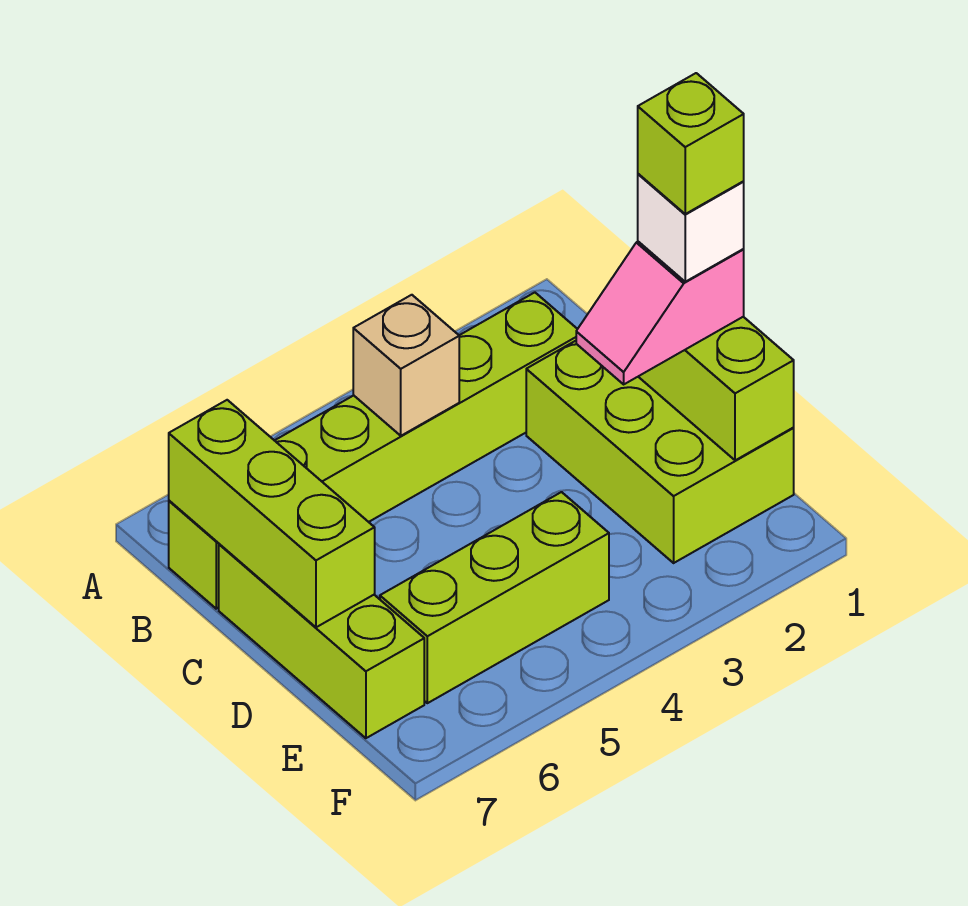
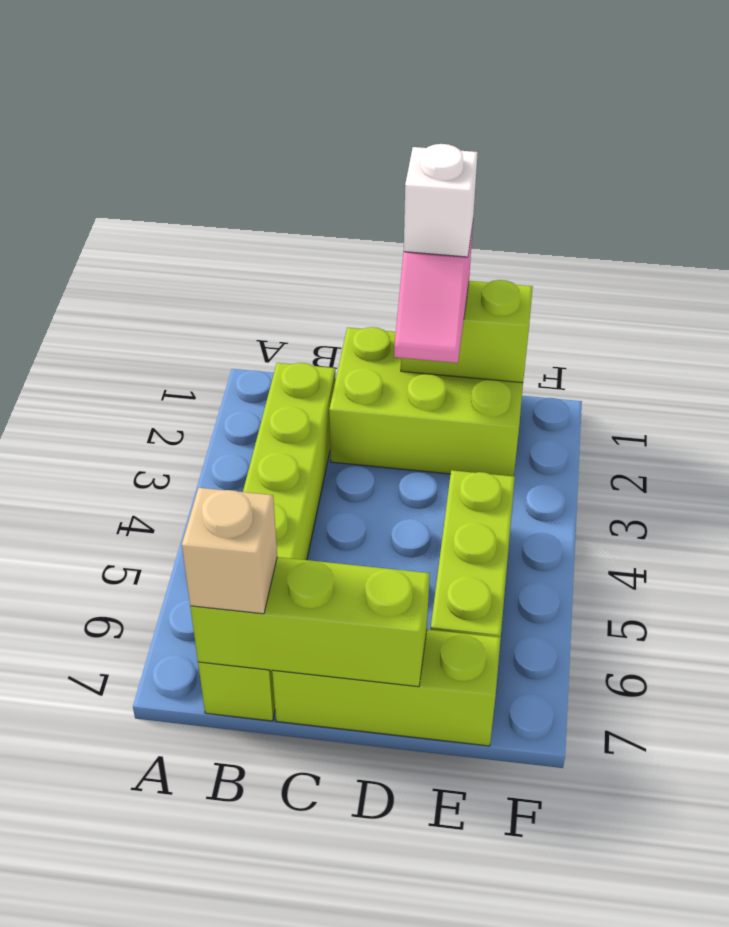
tan 1x1 brick [353,295,459,436] -> tan 1x1 brick moved to [182,488,277,614]
lime 1x1 brick [638,73,744,214] -> none

